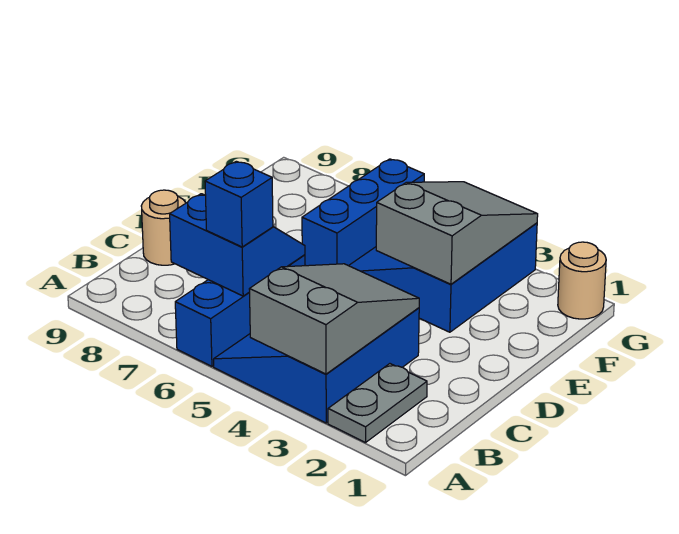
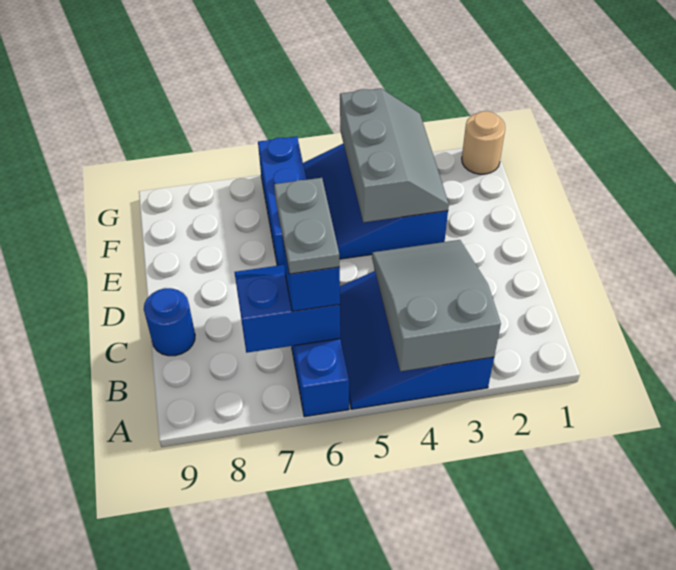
grey 1x2 plate [328,364,427,443] -> grey 1x2 plate moved to [274,178,340,274]
tan 1x1 round brick [141,190,186,265] -> blue 1x1 round brick [144,288,195,356]
grey 2x3 slope [376,182,538,284] -> grey 2x3 slope turned to [340,88,449,222]

